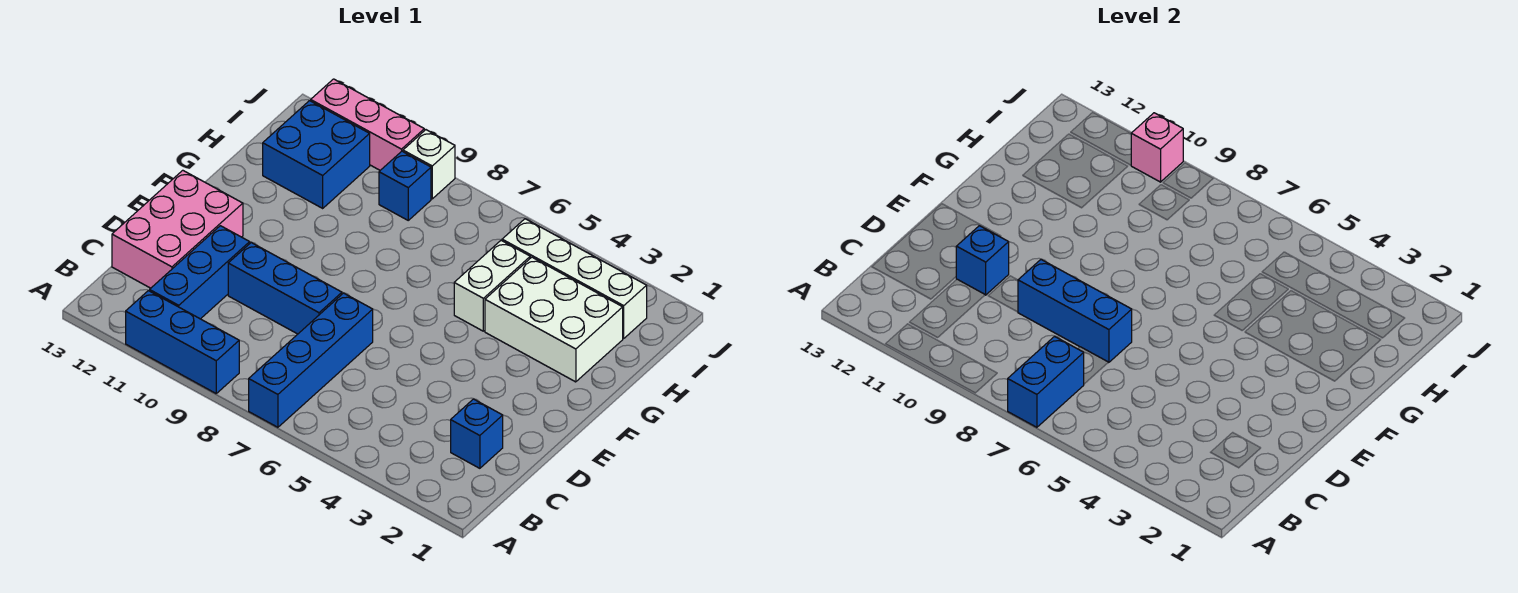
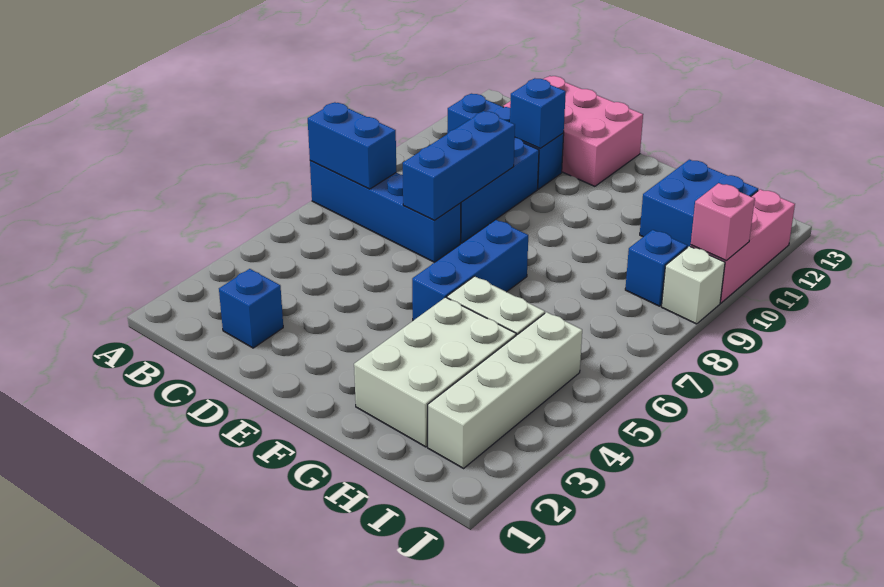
blue 1x3 brick [126,291,239,393] -> blue 1x3 brick moved to [412,220,528,320]

